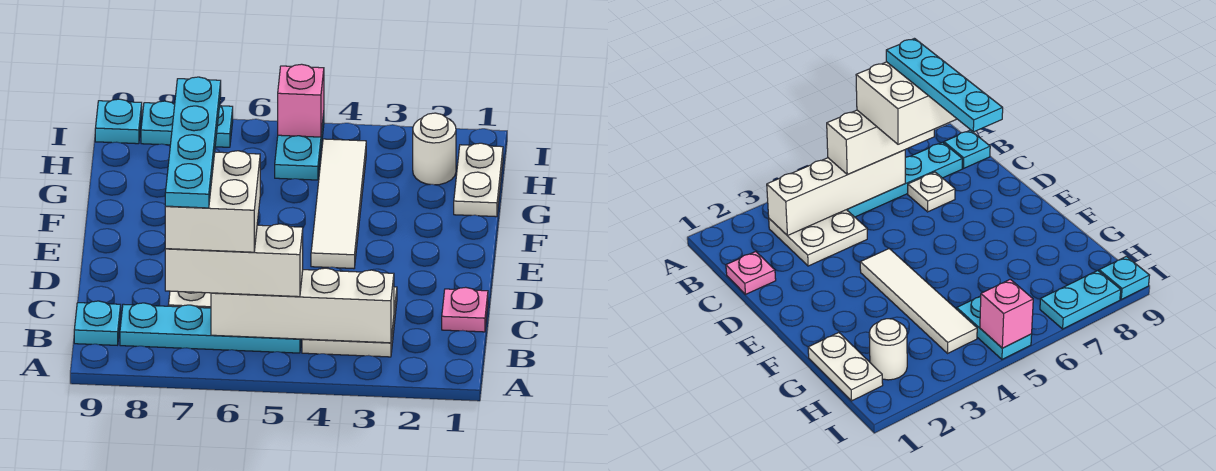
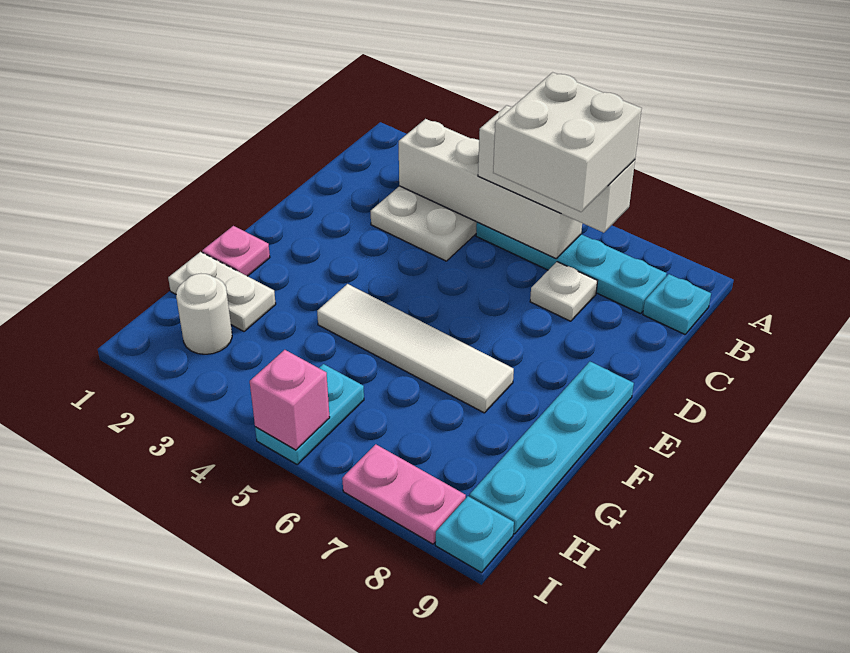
cyan 1x4 plate [165,77,221,208] -> cyan 1x4 plate moved to [469,362,634,534]
pink 1x1 plate [442,287,488,332] -> pink 1x1 plate moved to [202,226,270,276]
white 1x4 tile [311,139,366,269] -> white 1x4 tile turned to [317,284,514,413]
white 1x2 plate [454,143,503,217] -> white 1x2 plate turned to [168,252,276,331]
cyan 1x2 plate [141,101,233,147] -> pink 1x2 plate [342,444,466,544]

